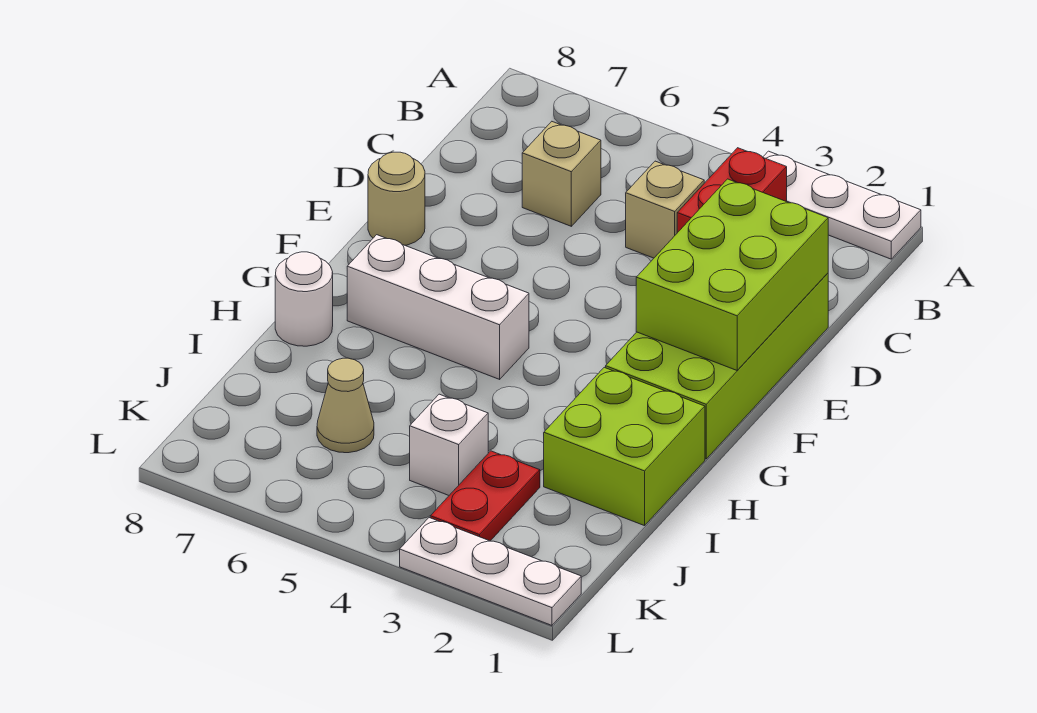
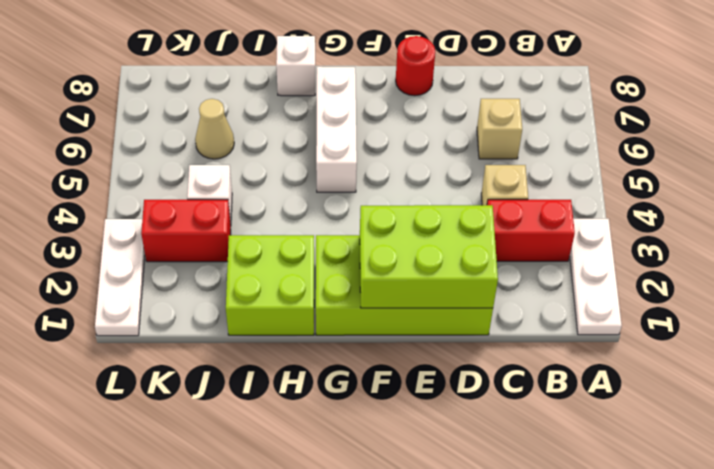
tan 1x1 round brick [368,152,425,245] -> red 1x1 round brick [396,36,435,96]
white 1x1 round brick [275,252,333,346] -> white 1x1 brick [276,36,315,96]
red 1x2 plate [430,451,540,541] -> red 1x2 brick [141,200,231,262]

